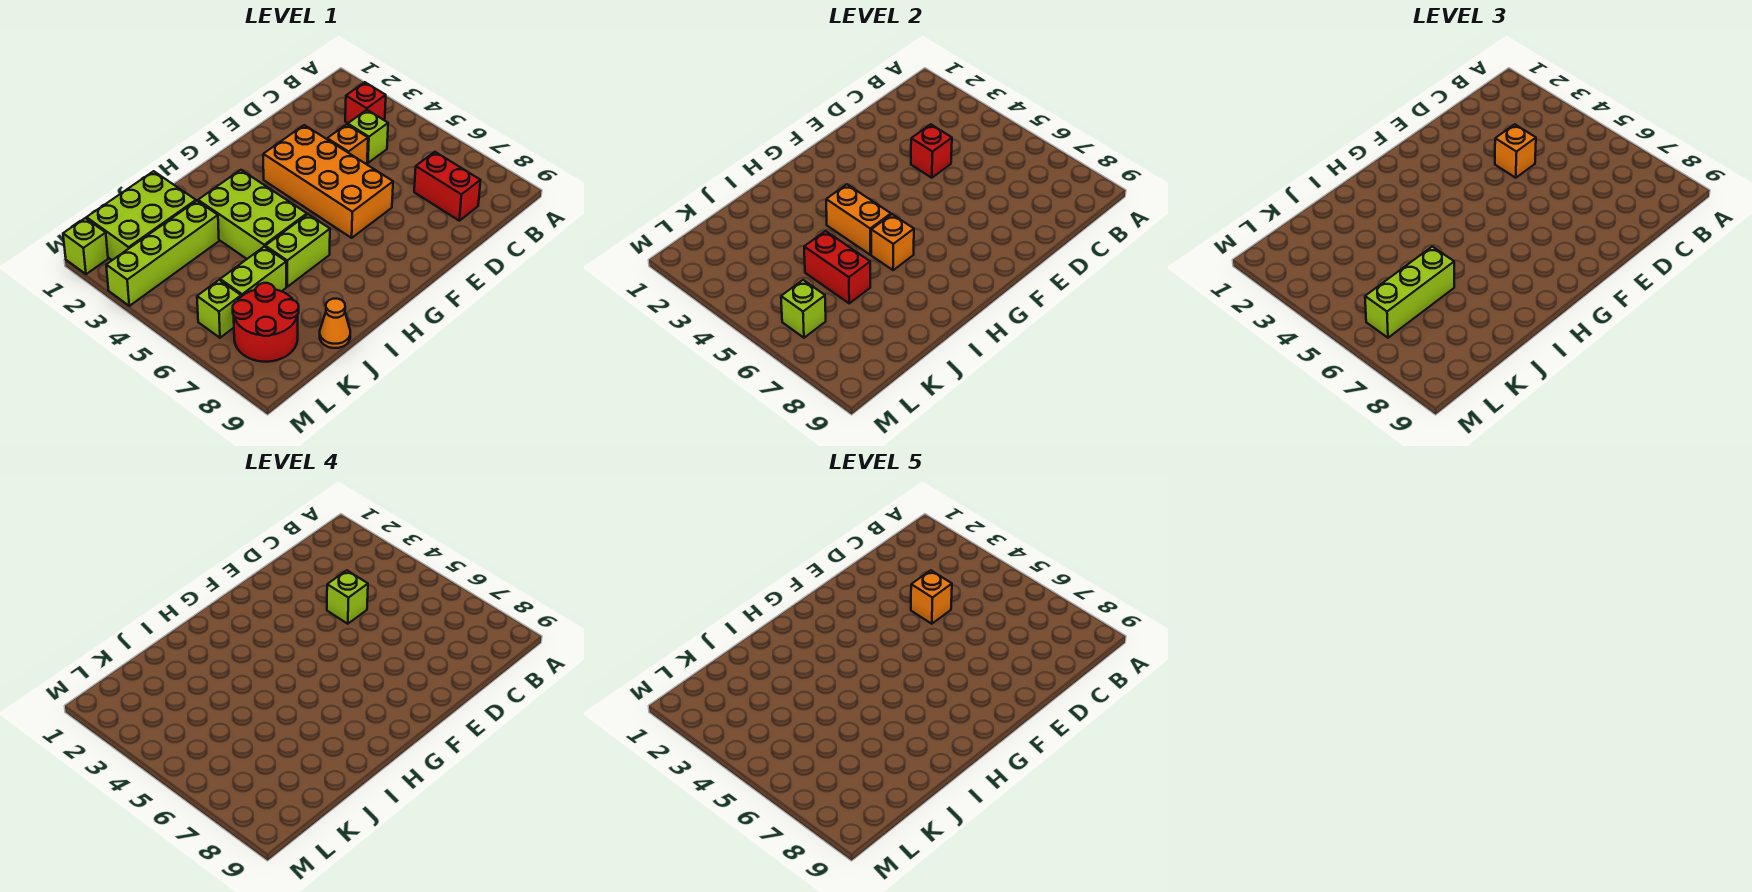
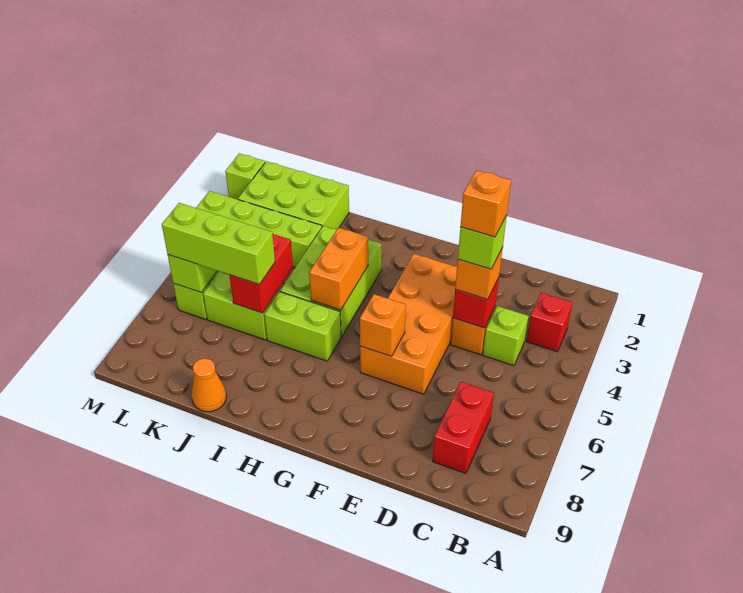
orange 1x1 brick [871,214,914,270] -> orange 1x1 brick moved to [360,294,406,356]
red 2x2 round brick [233,283,299,362] -> none

